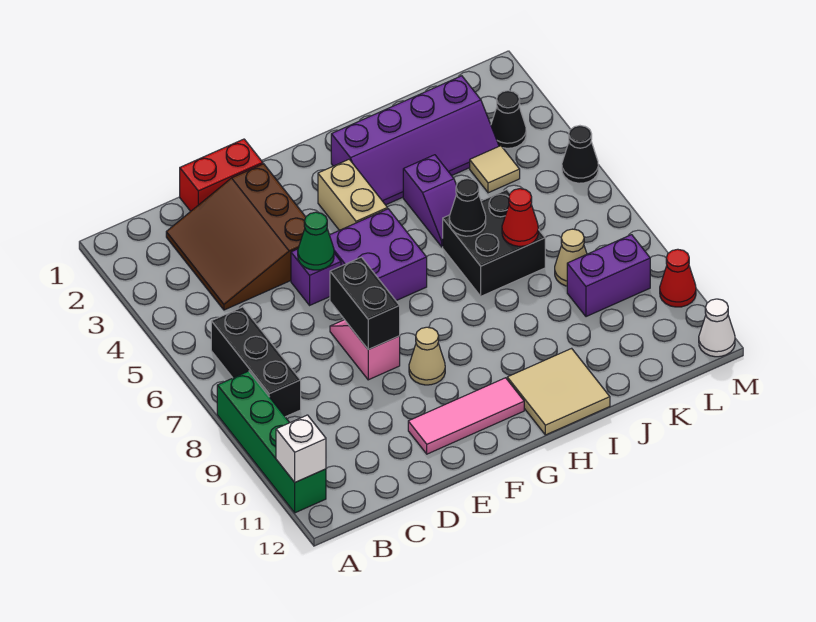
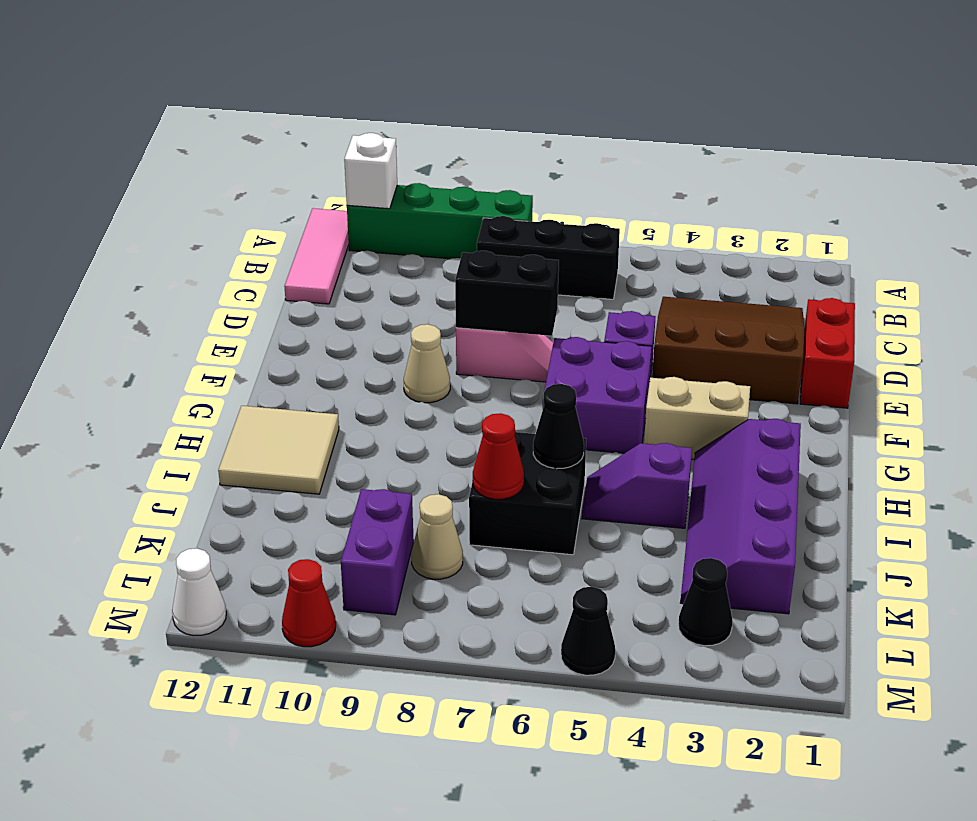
green 1x1 cone [298,212,334,270] -> none
pink 1x3 tile [408,378,524,454] -> pink 1x3 tile moved to [284,208,349,304]
tan 1x1 tile [470,146,520,193] -> none

